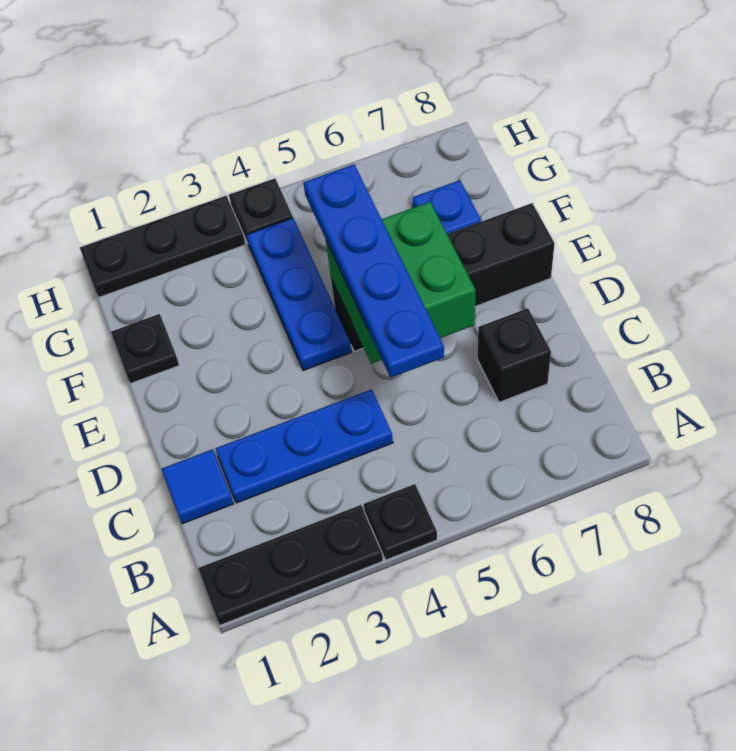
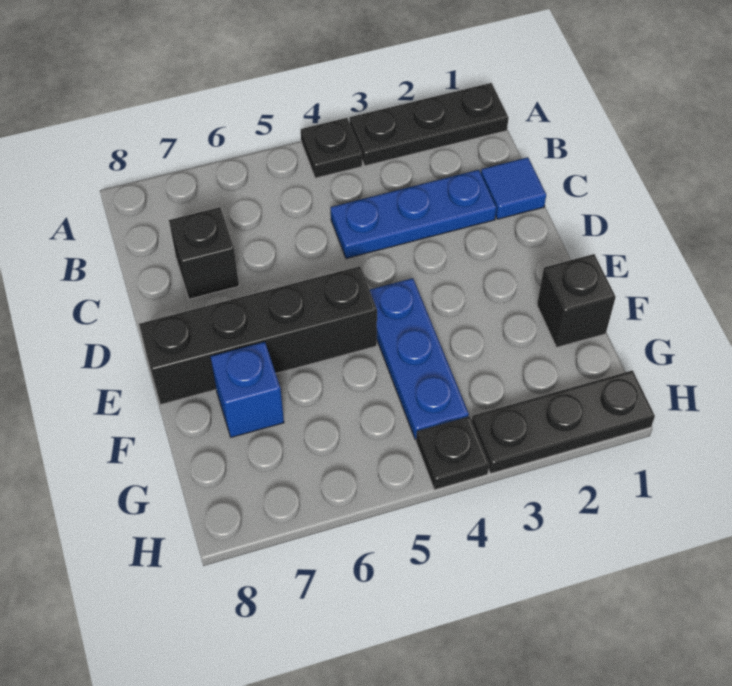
blue 1x4 plate [303,164,444,378] -> none
green 2x2 brick [326,202,475,364] -> none
black 1x1 plate [111,314,179,384] -> black 1x1 brick [537,254,616,347]

